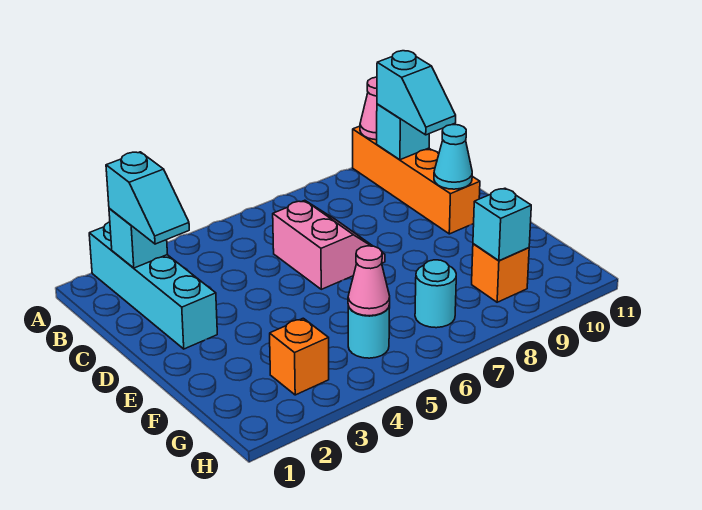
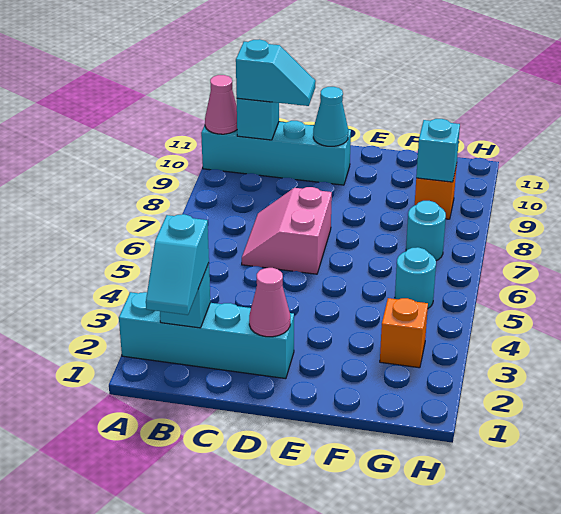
orange 1x4 brick [353,126,480,234] -> cyan 1x4 brick [201,121,351,185]
cyan 1x2 slope [106,152,189,244] -> cyan 1x2 slope turned to [146,214,209,315]
pink 2x2 slope [273,200,385,289] -> pink 2x2 slope turned to [242,187,332,274]
pink 1x1 cone [348,246,390,316] -> pink 1x1 cone moved to [249,268,290,337]

